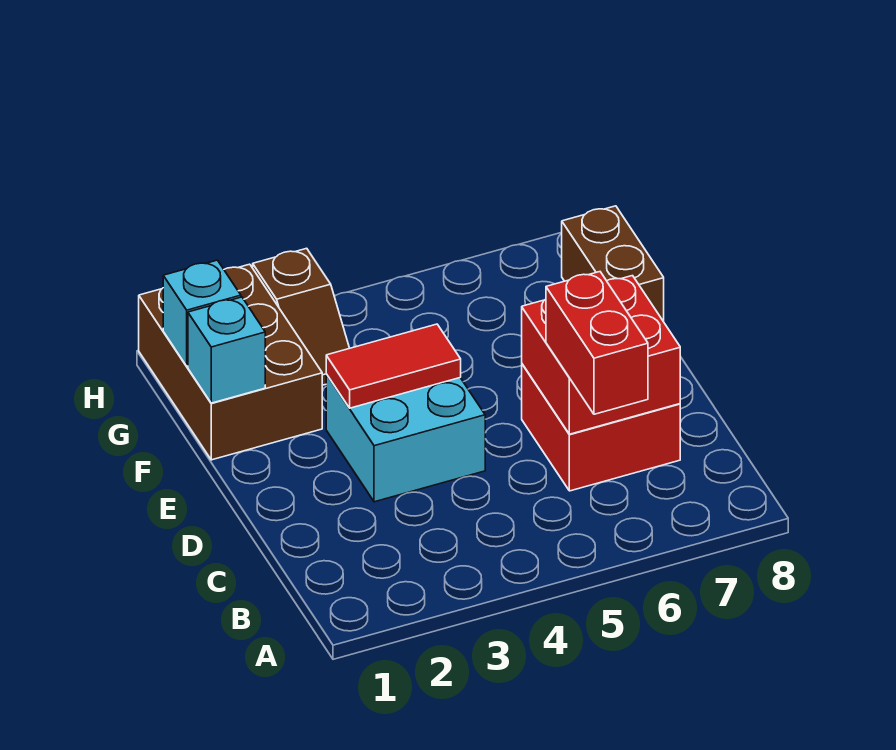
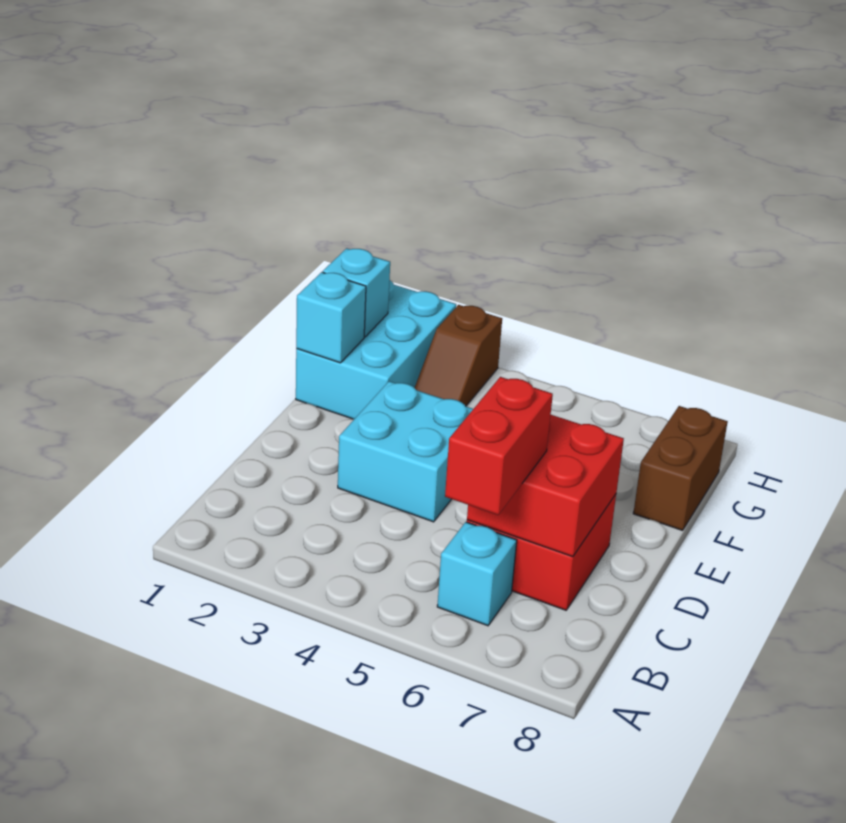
none -> cyan 1x1 brick [437,522,517,626]
red 1x2 tile [326,324,461,408] -> none
brown 2x3 brick [139,264,322,460] -> cyan 2x3 brick [296,281,456,419]

